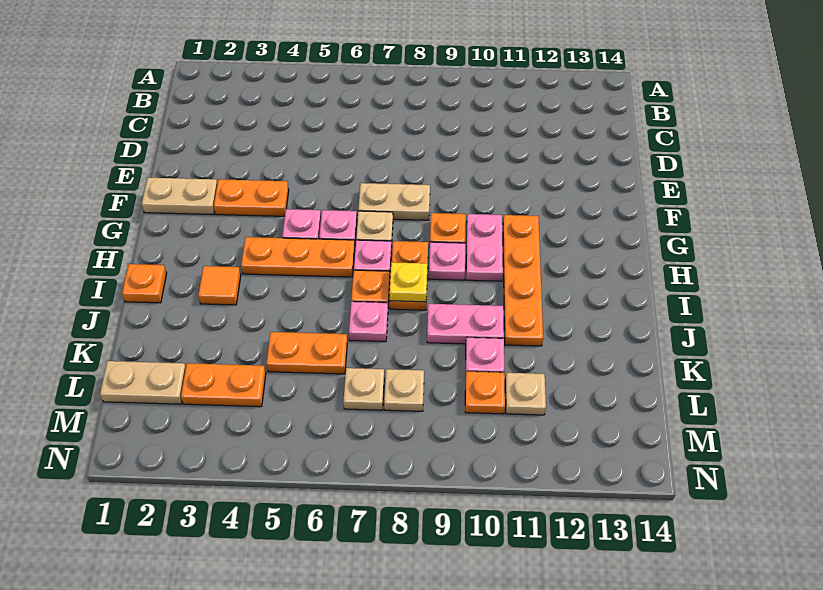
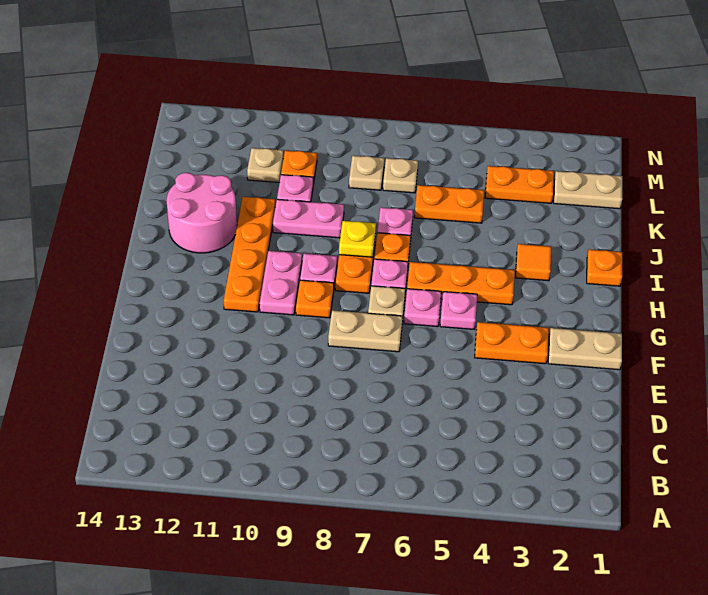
none -> pink 2x2 round brick [166,173,237,253]

